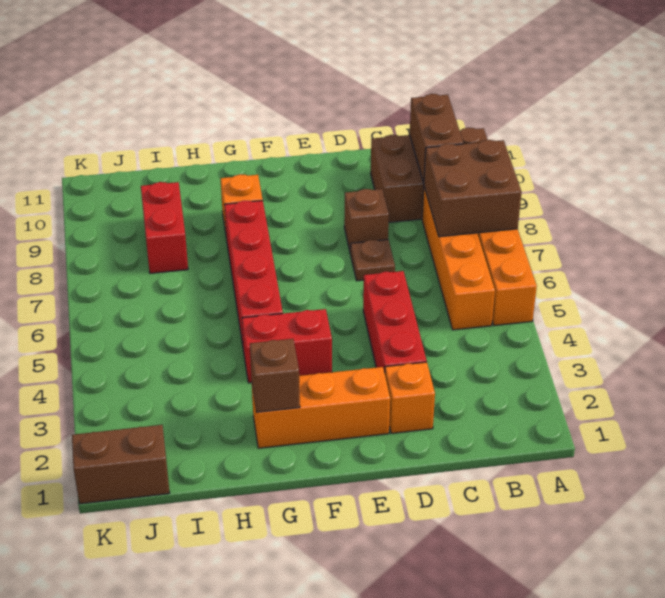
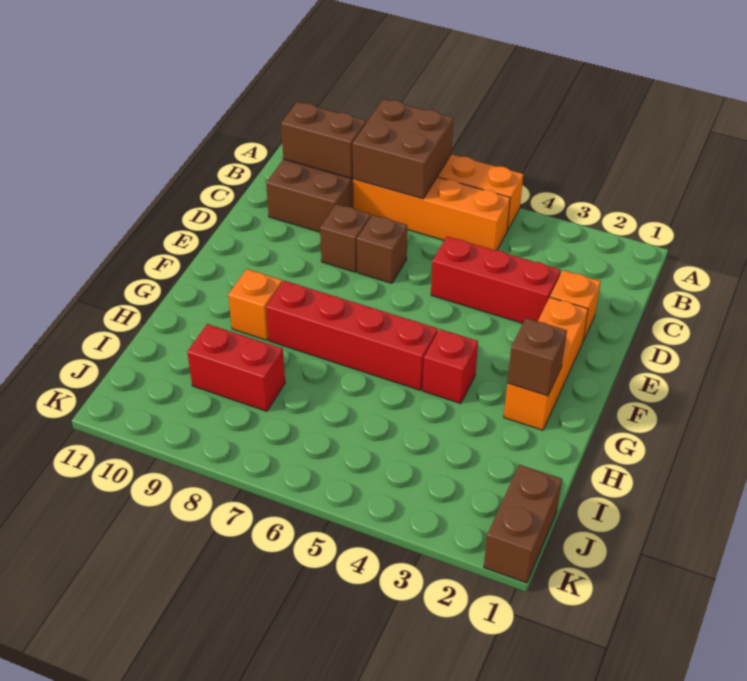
brown 1x1 plate [350,240,395,281] -> brown 1x1 brick [357,215,407,283]
red 1x2 brick [242,309,332,383] -> red 1x1 brick [423,329,478,404]

